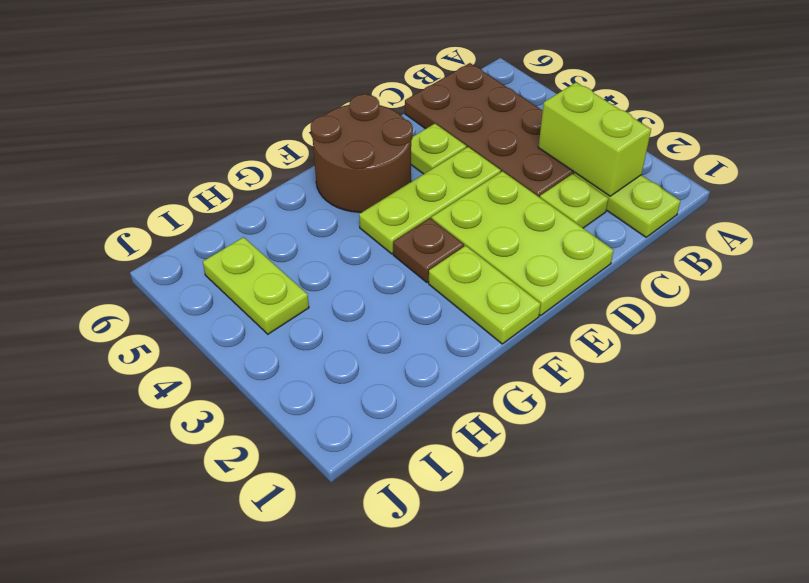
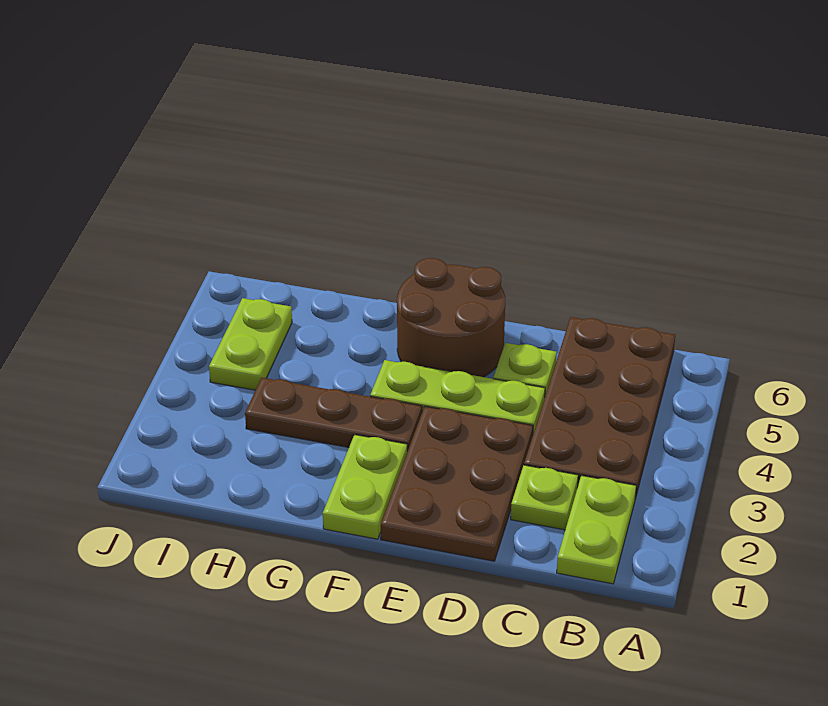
lime 1x2 brick [538,82,651,196] -> none
lime 2x3 plate [432,171,614,316] -> brown 2x3 plate [381,406,533,561]
brown 1x1 plate [393,218,464,282] -> brown 1x3 plate [245,378,422,451]

